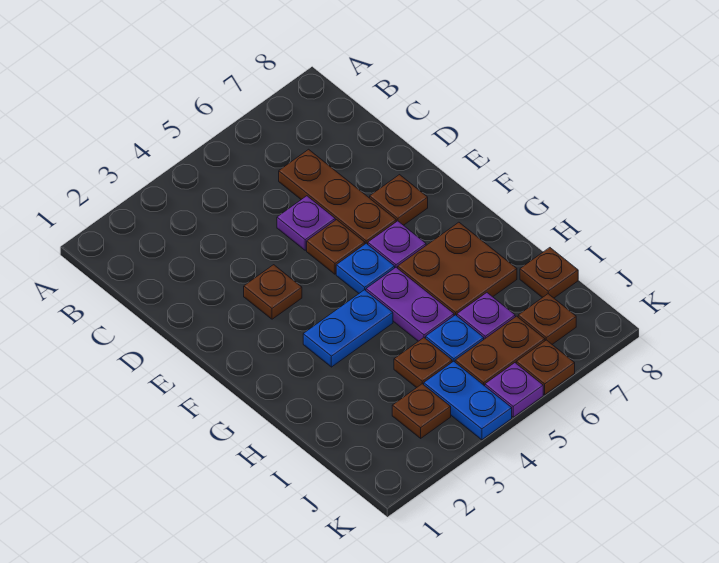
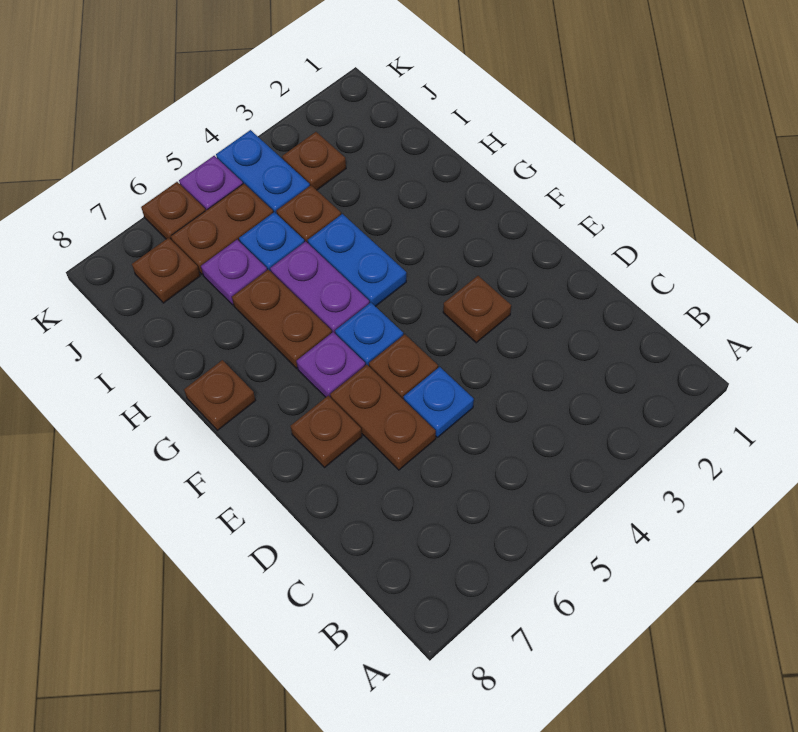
brown 1x3 plate [279,149,396,244] -> brown 1x2 plate [330,365,436,470]
purple 1x1 plate [277,196,335,250] -> blue 1x1 plate [404,367,474,437]
blue 1x2 plate [303,290,393,367] -> blue 1x2 plate turned to [308,214,406,306]
brown 2x2 plate [398,222,517,316] -> brown 1x2 plate [232,270,332,368]
brown 1x1 plate [520,248,578,298] -> brown 1x1 plate moved to [184,360,255,430]

